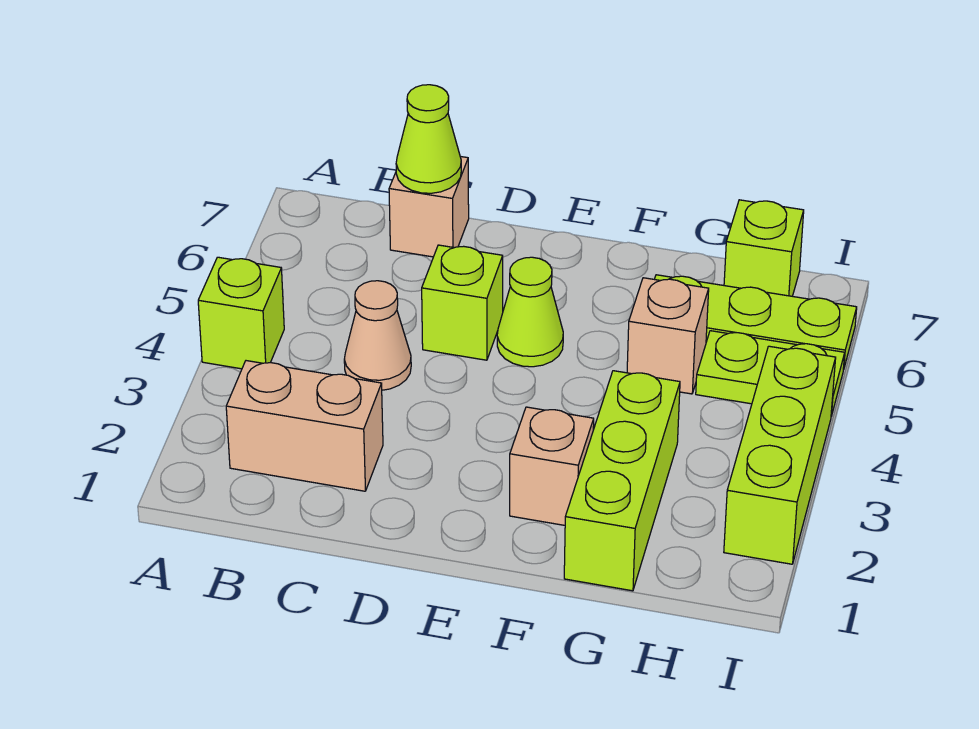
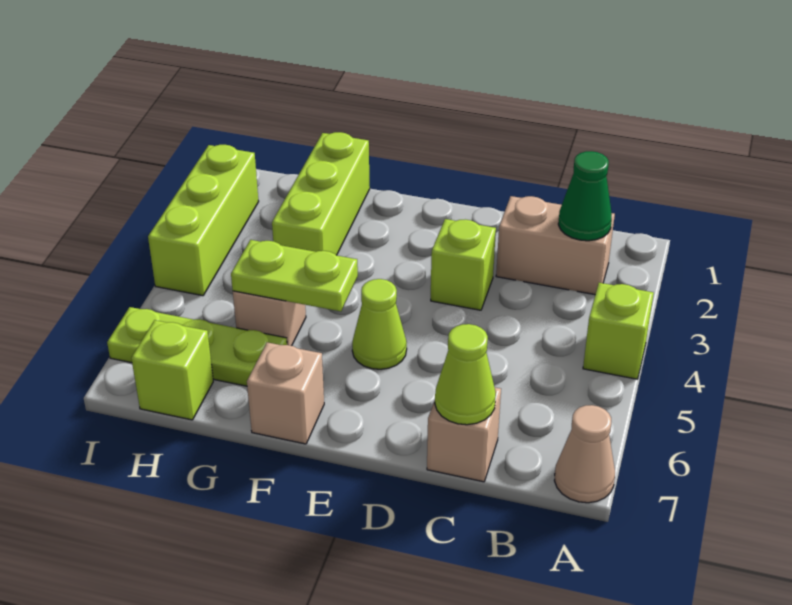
none -> green 1x1 cone [558,151,612,241]
tan 1x1 cone [344,281,411,390] -> tan 1x1 cone moved to [554,405,615,503]
lime 1x1 brick [422,245,503,360] -> lime 1x1 brick moved to [431,219,496,310]
tan 1x1 brick [510,407,594,525] -> tan 1x1 brick moved to [247,342,324,444]
lime 1x2 plate [696,331,845,416] -> lime 1x2 plate moved to [231,240,358,311]

